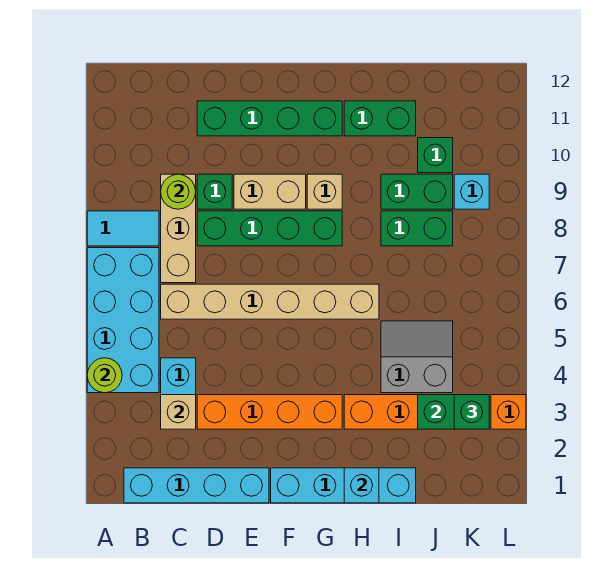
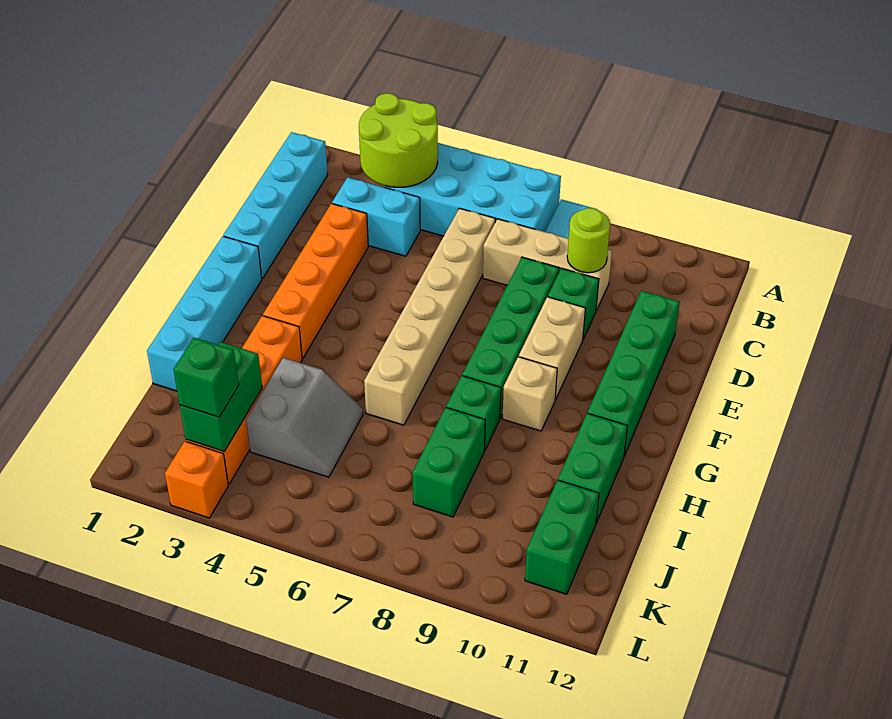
lime 1x1 round brick [87,358,122,393] -> lime 2x2 round brick [359,93,438,187]
tan 1x1 brick [161,395,196,429] -> none
cyan 1x1 brick [344,468,379,503] -> none
green 1x2 brick [381,174,453,209] -> green 1x2 brick moved to [525,480,599,594]
green 1x1 brick [418,138,453,173] -> green 1x1 brick moved to [446,376,501,450]
cyan 1x1 brick [454,174,489,209] -> none

